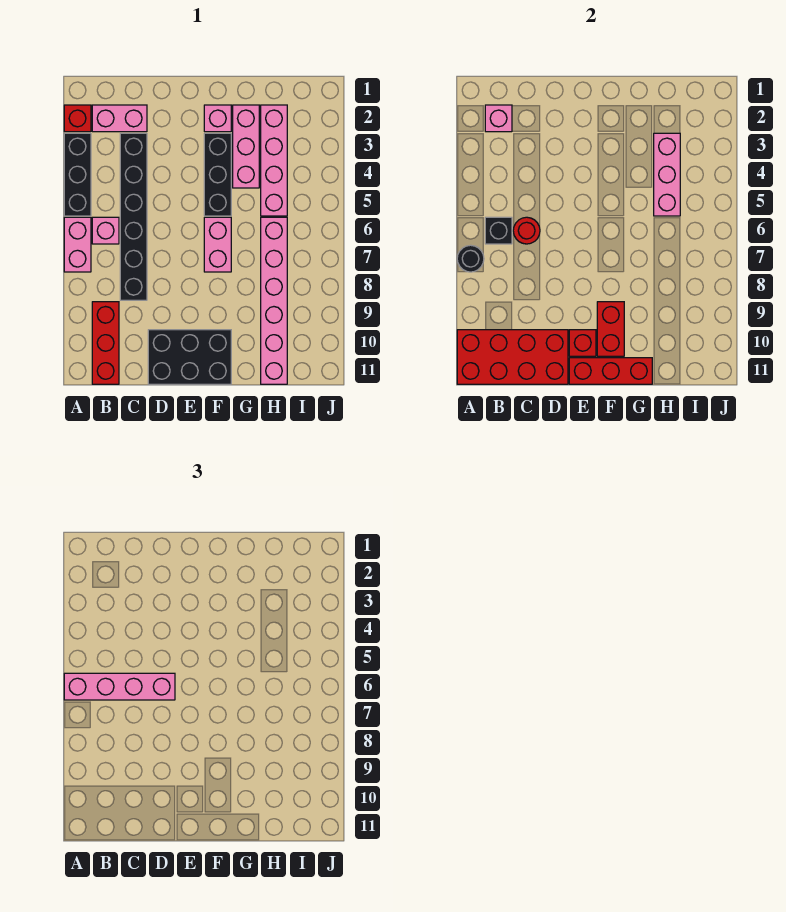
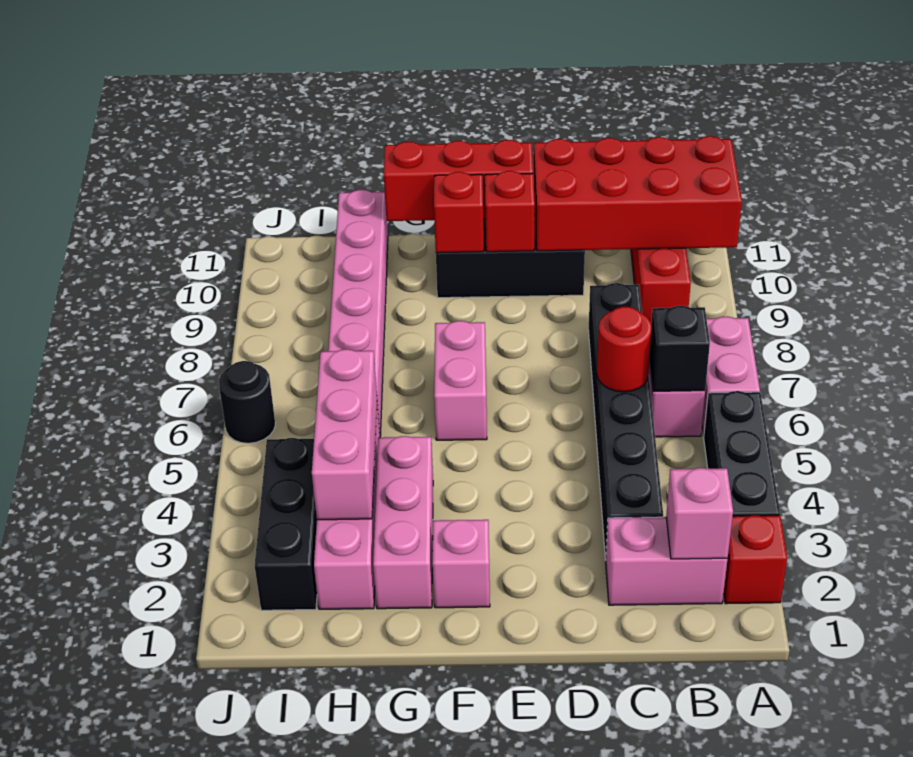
pink 1x4 brick [64,673,175,700] -> none
black 1x1 round brick [457,245,484,272] -> black 1x1 round brick moved to [219,361,275,443]
black 1x3 brick [204,133,231,216] -> black 1x3 brick moved to [255,438,317,610]
red 1x2 brick [597,302,624,356] -> red 1x1 brick [434,172,484,253]

